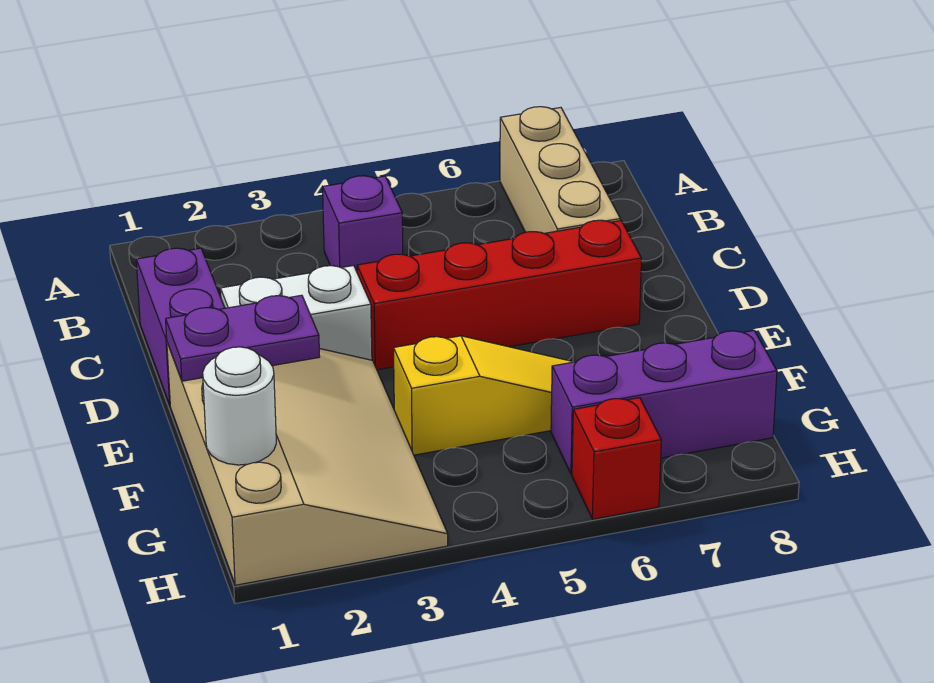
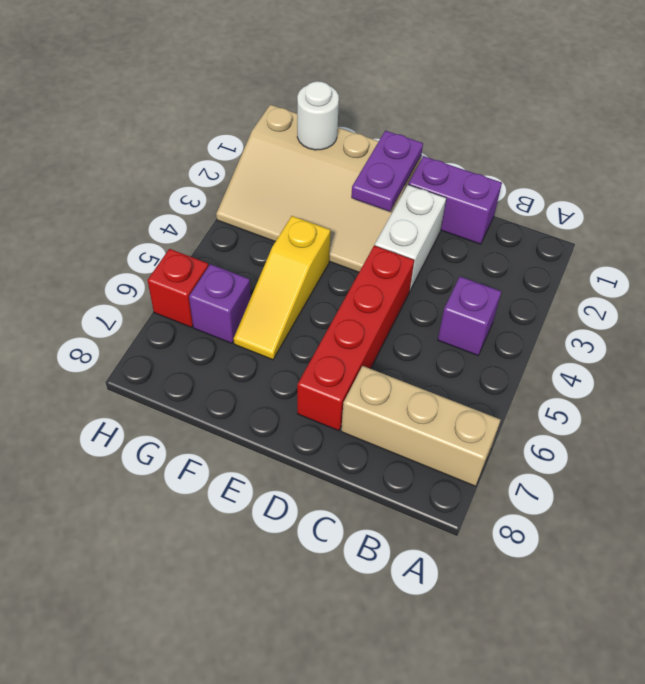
purple 1x3 brick [551,331,777,474] -> purple 1x1 brick [189,264,251,343]

